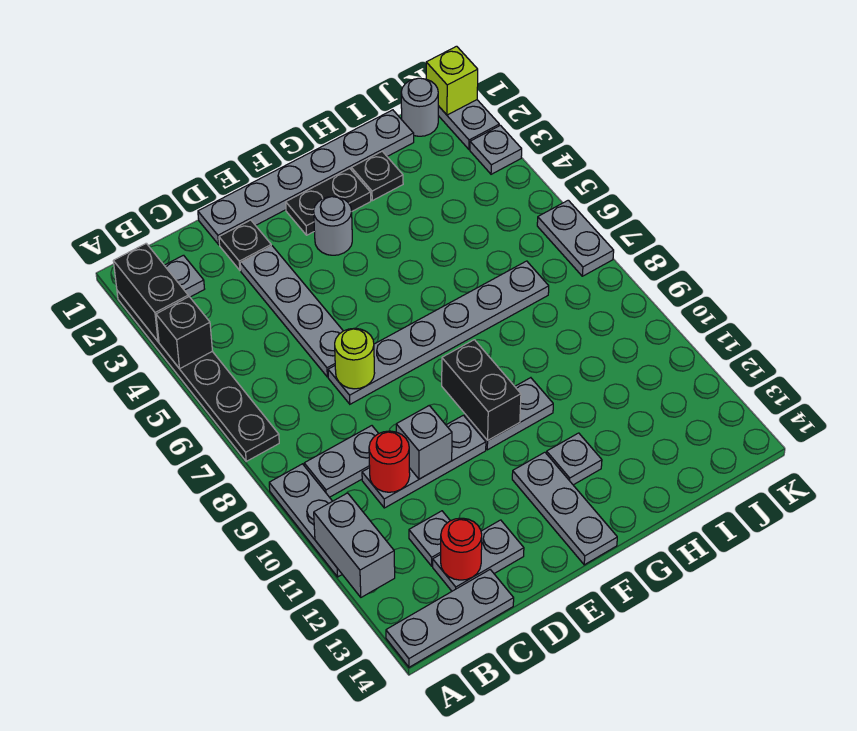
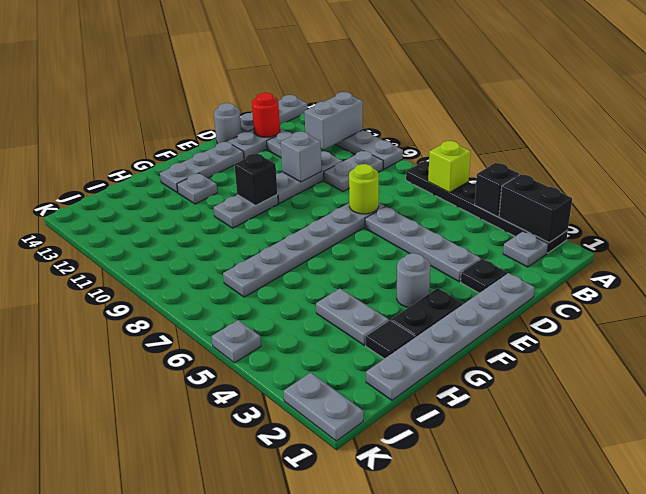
grey 1x2 brick [314,493,395,597] -> grey 1x2 brick turned to [304,92,363,149]
red 1x1 round brick [369,431,410,492] -> none
black 1x2 brick [442,340,521,440] -> black 1x1 brick [234,153,278,205]
grey 1x3 plate [512,452,617,565] -> grey 1x3 plate turned to [160,142,244,193]
black 1x1 plate [351,151,403,201] -> black 1x1 tile [366,320,415,359]
grey 1x1 round brick [401,78,438,136] -> grey 1x1 round brick moved to [214,103,242,144]
lime 1x1 brick [426,46,478,115] -> lime 1x1 brick moved to [428,141,471,193]
grey 1x1 plate [470,125,522,174] -> grey 1x1 plate moved to [212,320,261,363]
grey 1x2 plate [537,200,614,276] -> grey 1x2 plate moved to [316,289,389,345]

